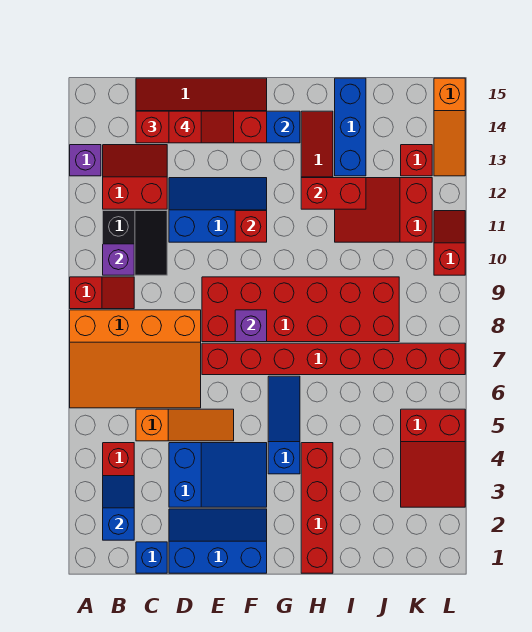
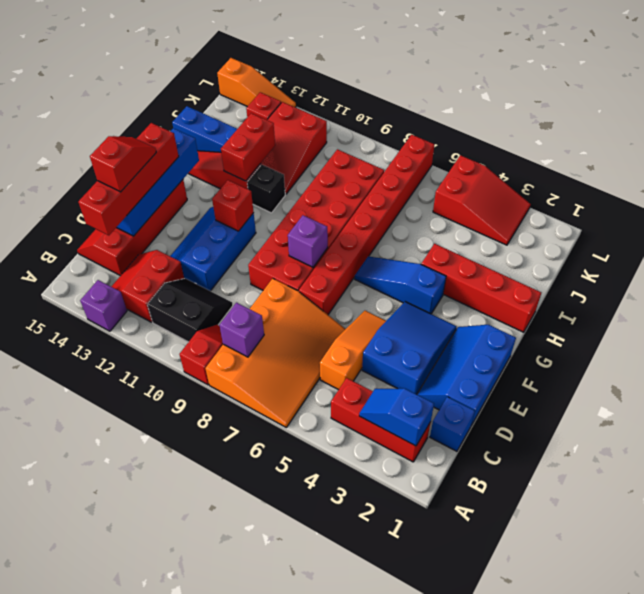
purple 1x1 brick [103,244,134,275] -> purple 1x1 brick moved to [220,303,264,357]
none -> black 1x1 brick [247,165,285,213]
red 1x2 slope [434,211,465,275] -> none

